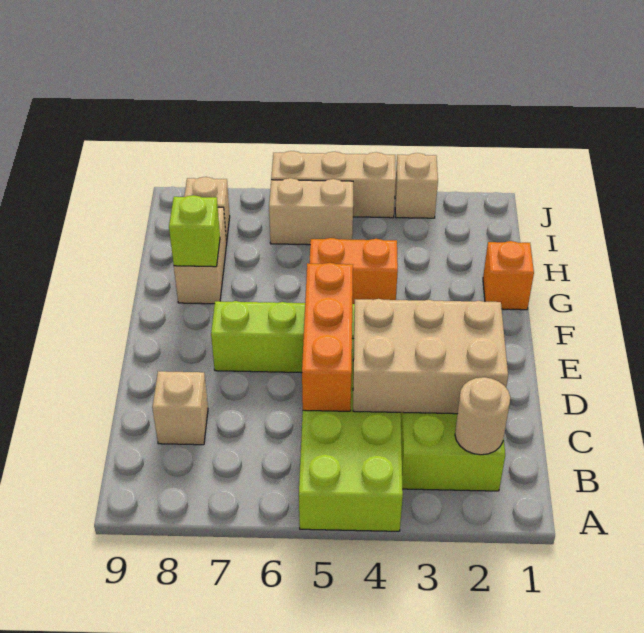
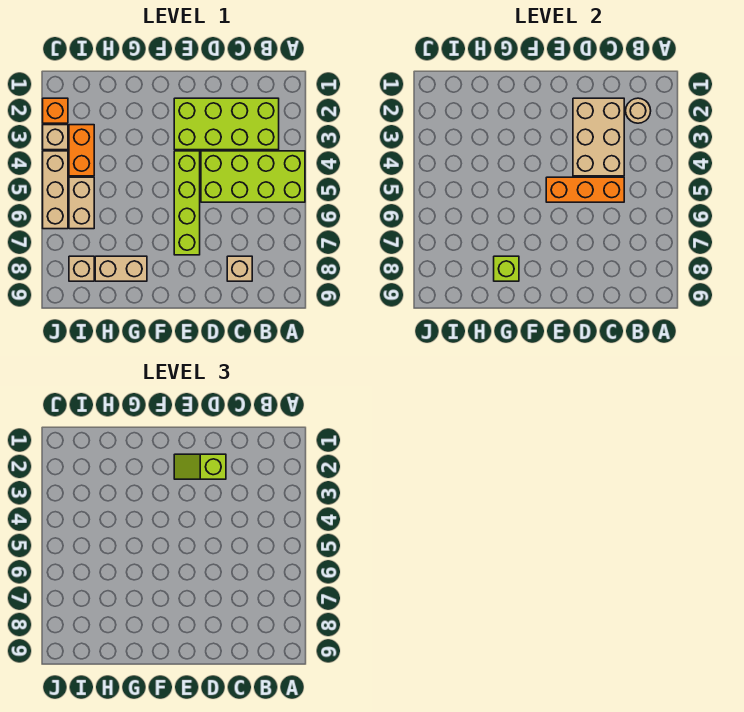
none -> lime 1x2 slope [174,454,226,479]
orange 1x1 brick [483,241,534,310] -> orange 1x1 brick moved to [43,98,68,123]
orange 1x2 brick [309,238,398,304] -> orange 1x2 brick moved to [69,125,94,176]

